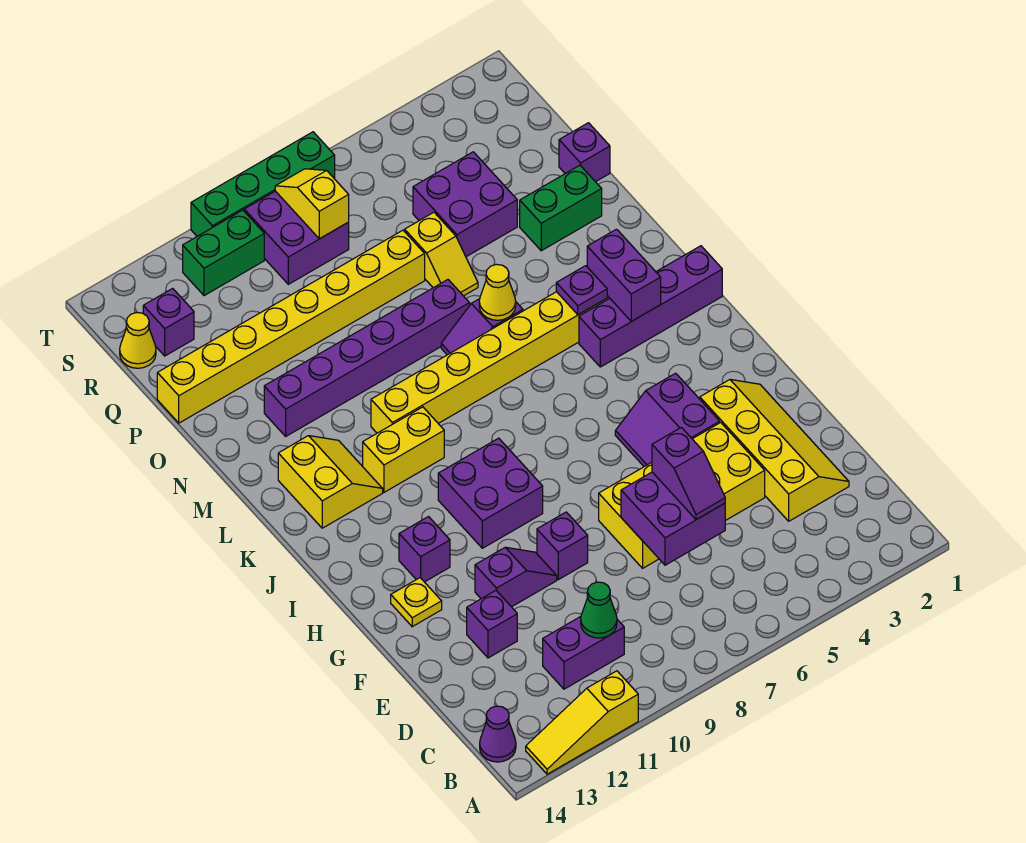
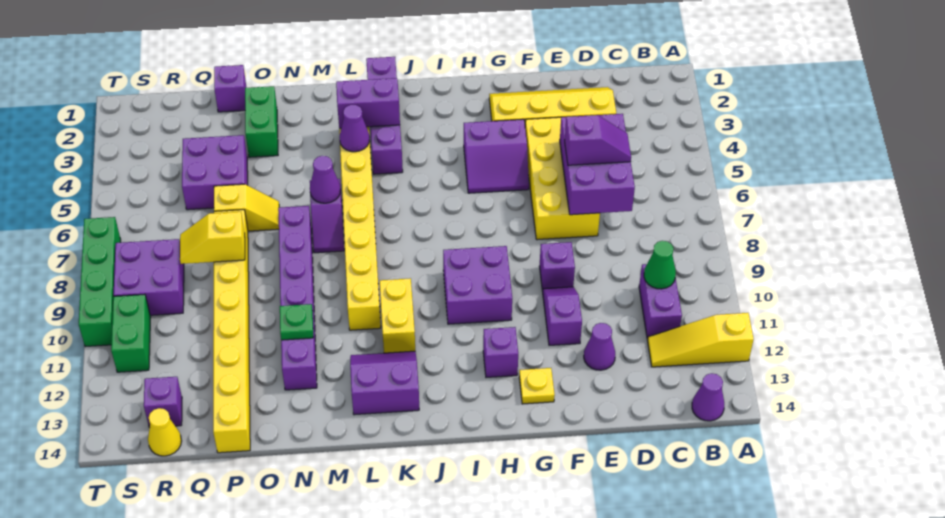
yellow 1x3 slope [526,671,638,774] -> yellow 1x3 slope turned to [647,313,754,367]
purple 2x2 brick [621,472,725,565] -> purple 2x3 brick [560,114,635,215]
purple 1x1 brick [467,591,517,658] -> purple 1x1 cone [584,323,615,370]
yellow 2x2 slope [278,436,383,528] -> purple 2x2 slope [350,351,419,415]
purple 1x1 plate [556,266,607,315] -> purple 1x1 cone [340,104,370,152]
yellow 1x1 cone [479,264,516,320] -> purple 1x1 cone [310,156,341,203]
none -> green 1x1 plate [280,304,313,340]
yellow 1x2 slope [275,169,349,239] -> yellow 1x2 slope moved to [180,212,245,264]

